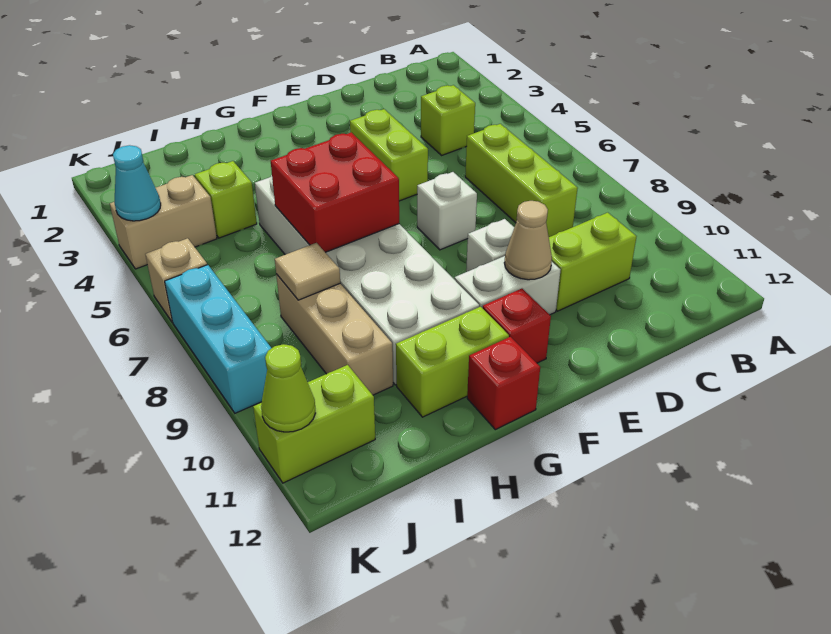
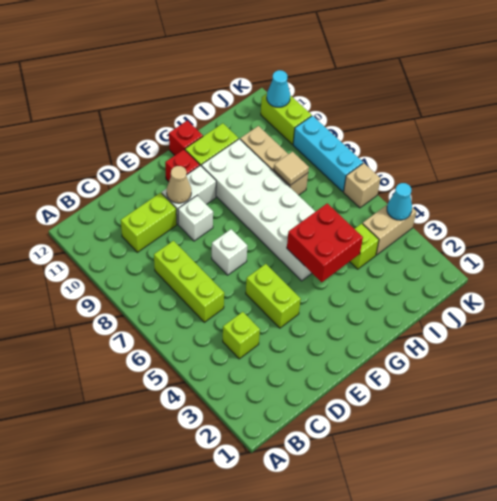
red 2x2 brick [271,132,399,252] -> red 2x2 brick moved to [287,203,363,282]
lime 1x2 brick [253,365,375,483] -> lime 1x2 brick turned to [261,94,312,144]
lime 1x1 cone [261,344,315,432] -> cyan 1x1 cone [267,70,290,107]

